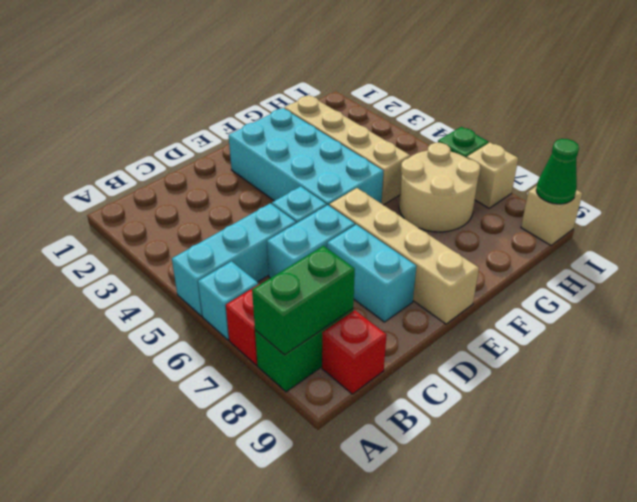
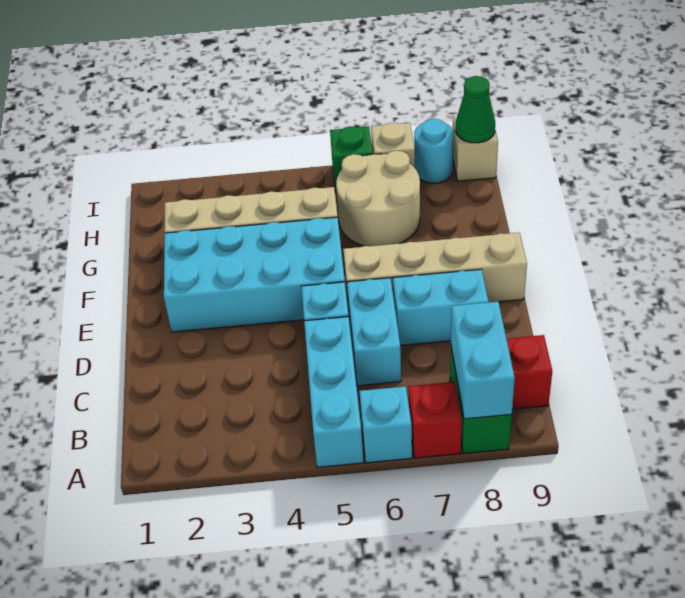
green 1x2 brick [252,246,355,355] -> cyan 1x2 brick [451,302,515,419]
none -> cyan 1x1 round brick [414,119,454,183]

